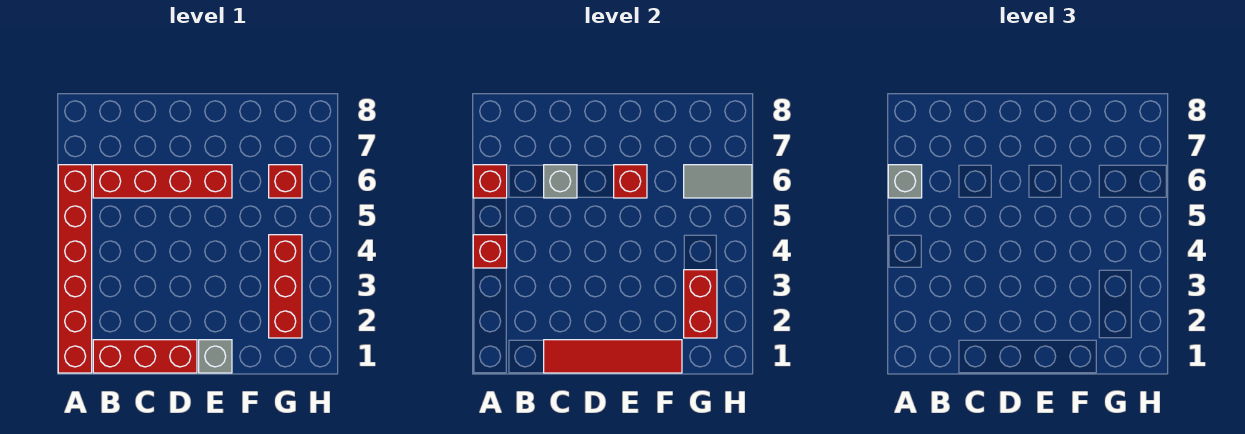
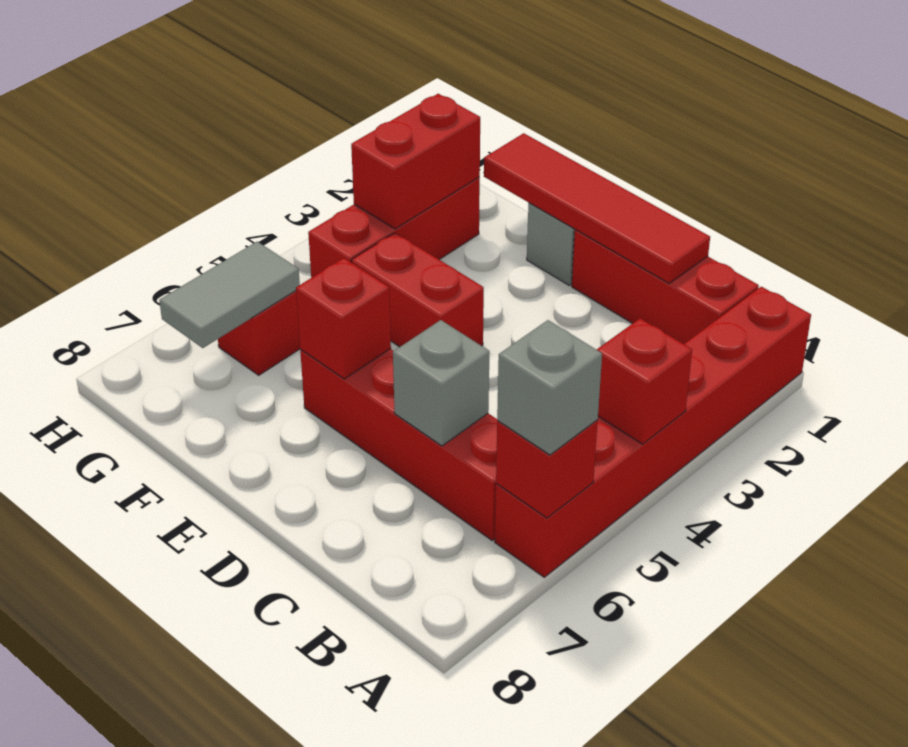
none -> red 1x2 brick [352,233,484,347]
grey 1x2 tile [684,165,752,198] -> grey 1x2 tile turned to [159,242,300,348]

